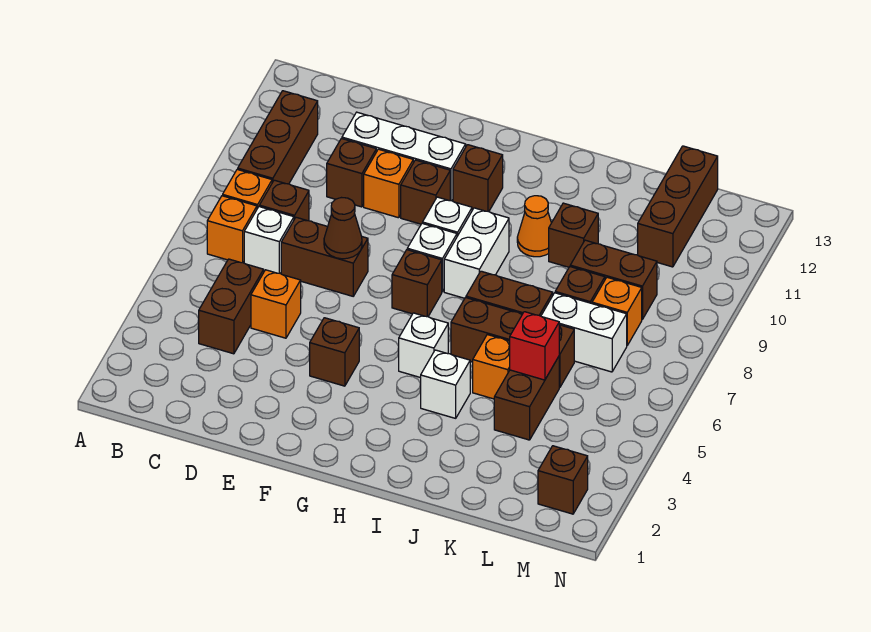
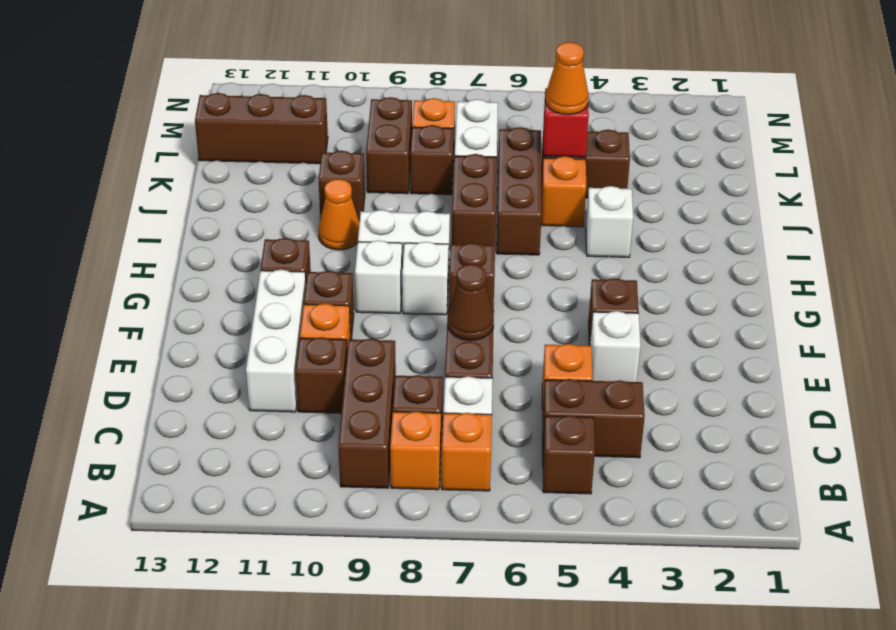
brown 1x3 brick [238,91,318,184] -> brown 1x3 brick turned to [338,339,396,488]
white 1x1 brick [398,313,448,378] -> white 1x1 brick moved to [590,311,641,382]
none -> orange 1x1 cone [545,42,589,115]
brown 1x1 brick [538,446,588,514] -> brown 1x1 brick moved to [543,416,595,494]

